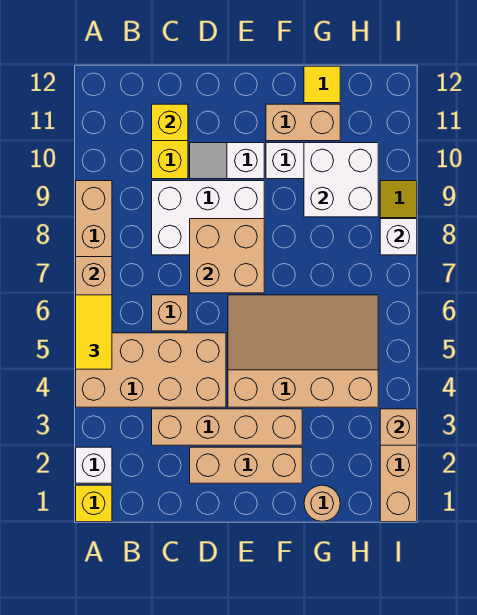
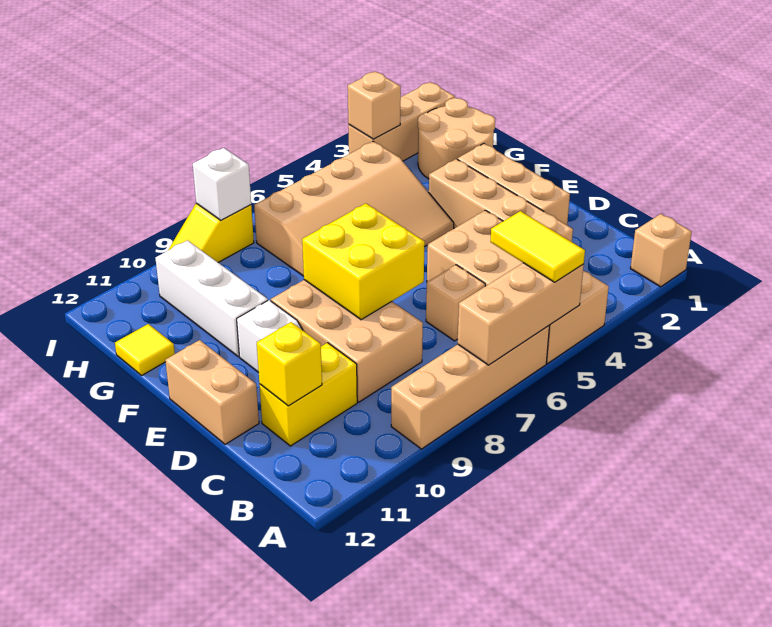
yellow 1x1 brick [76,485,112,522] -> tan 1x1 brick [630,214,692,287]
white 1x1 brick [76,447,112,483] -> none
yellow 1x2 tile [76,295,112,369] -> yellow 1x2 tile turned to [490,211,585,282]
white 2x3 brick [152,181,264,255] -> tan 2x3 brick [271,280,423,402]
tan 2x2 brick [190,219,264,293] -> yellow 2x2 brick [302,203,425,320]
tan 3x4 slope [228,295,378,407] -> tan 3x4 slope turned to [254,141,454,276]
tan 1x2 brick [266,104,340,141] -> tan 1x2 brick moved to [165,340,259,444]
tan 1x1 round brick [304,485,340,521] -> tan 2x2 round brick [418,98,495,179]
white 2x2 brick [304,143,378,217] -> none

